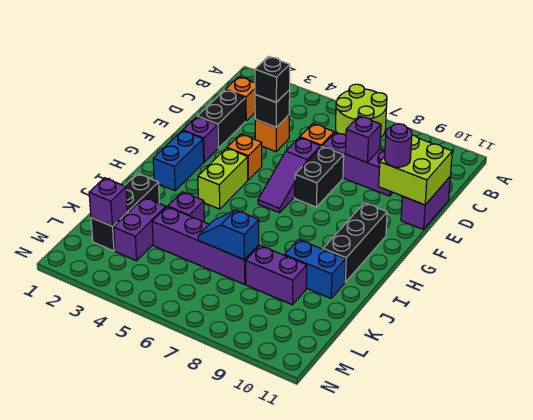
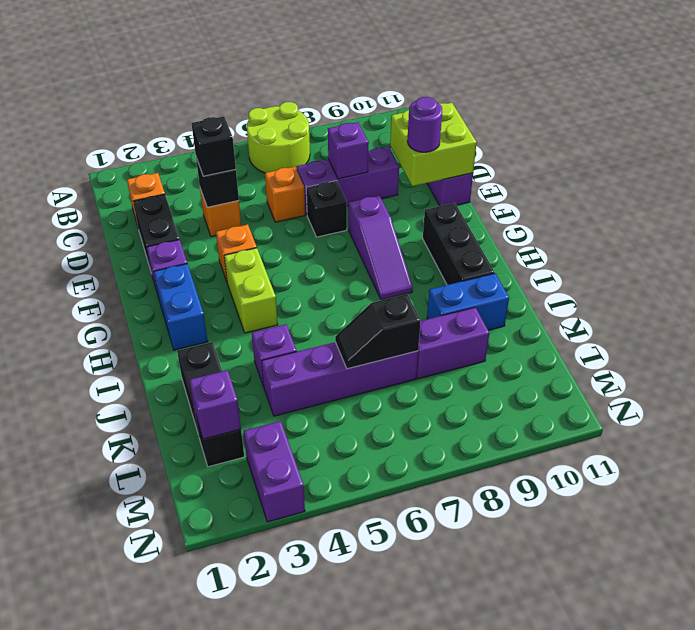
purple 1x3 slope [258,138,321,213] -> purple 1x3 slope moved to [349,195,413,300]
black 1x2 brick [295,146,344,207] -> black 1x1 brick [306,181,347,237]
purple 1x2 brick [114,197,166,261] -> purple 1x2 brick moved to [244,421,305,522]
blue 1x2 slope [198,210,259,260] -> black 1x2 slope [335,294,420,369]

